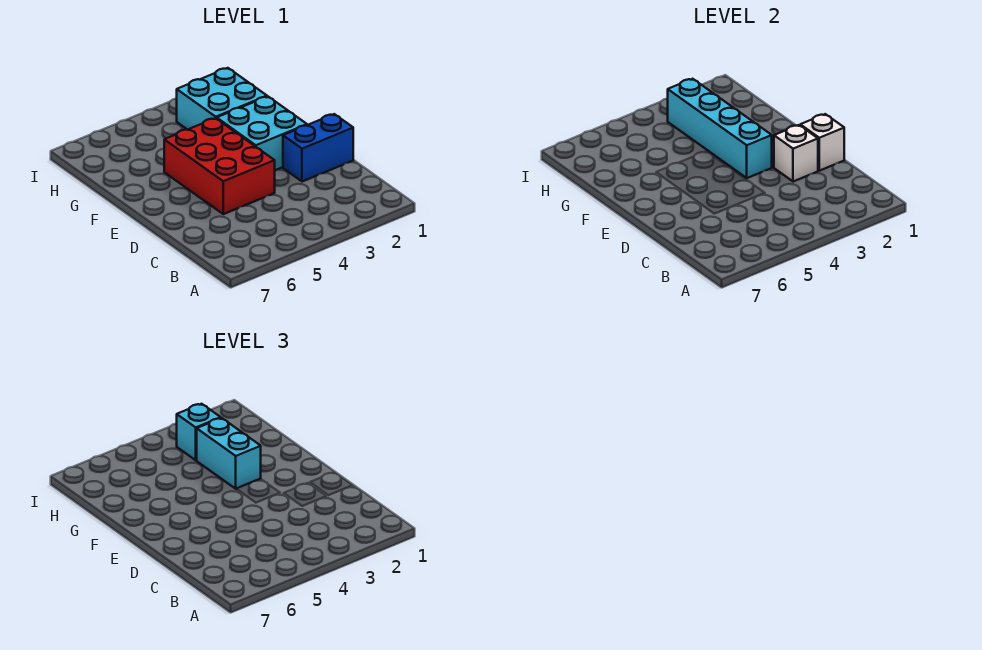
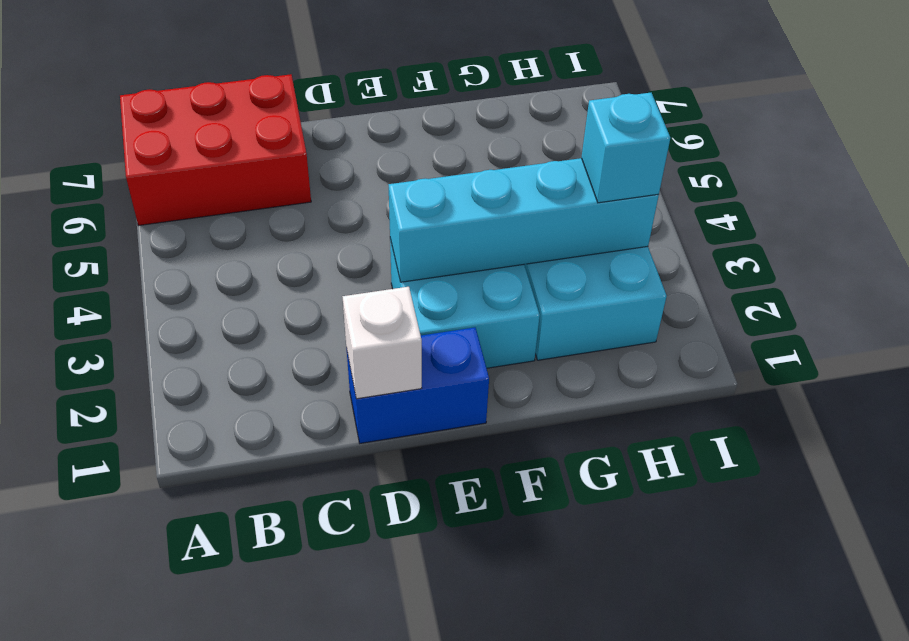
blue 1x2 brick [283,114,353,182] -> blue 1x2 brick turned to [346,327,489,443]
white 1x1 brick [774,125,818,182] -> none
red 2x3 brick [164,118,275,214] -> red 2x3 brick moved to [120,74,311,226]
cyan 1x2 brick [196,418,261,489] -> none

